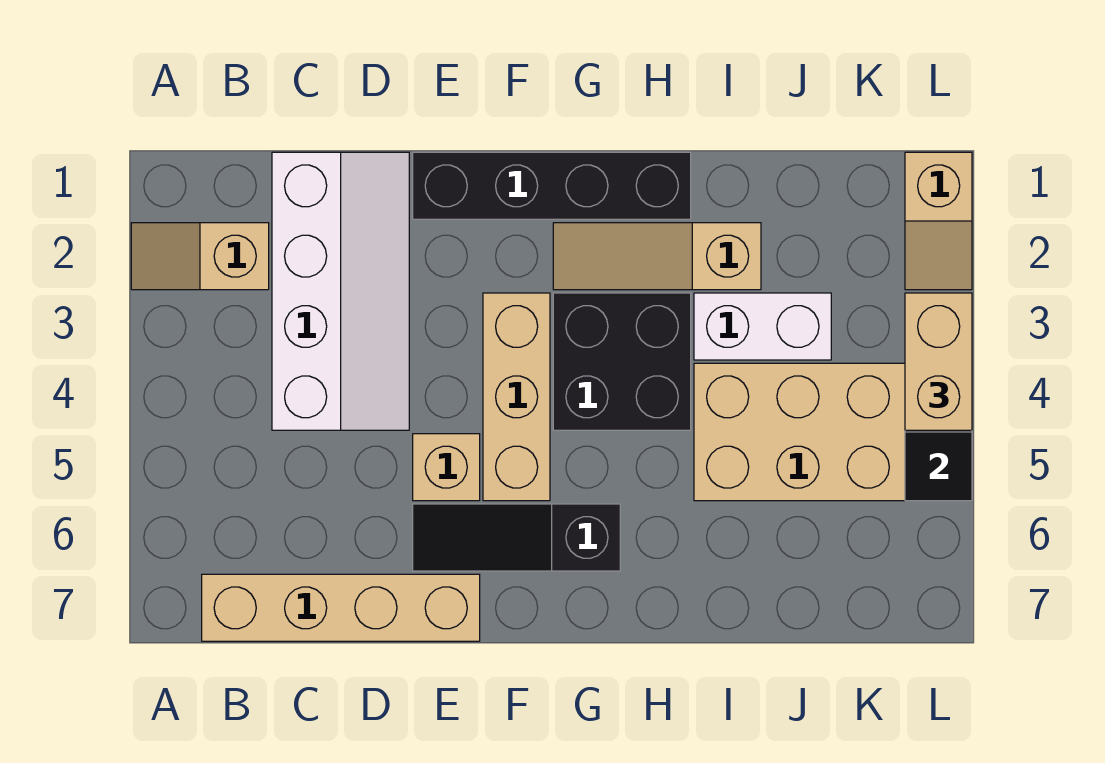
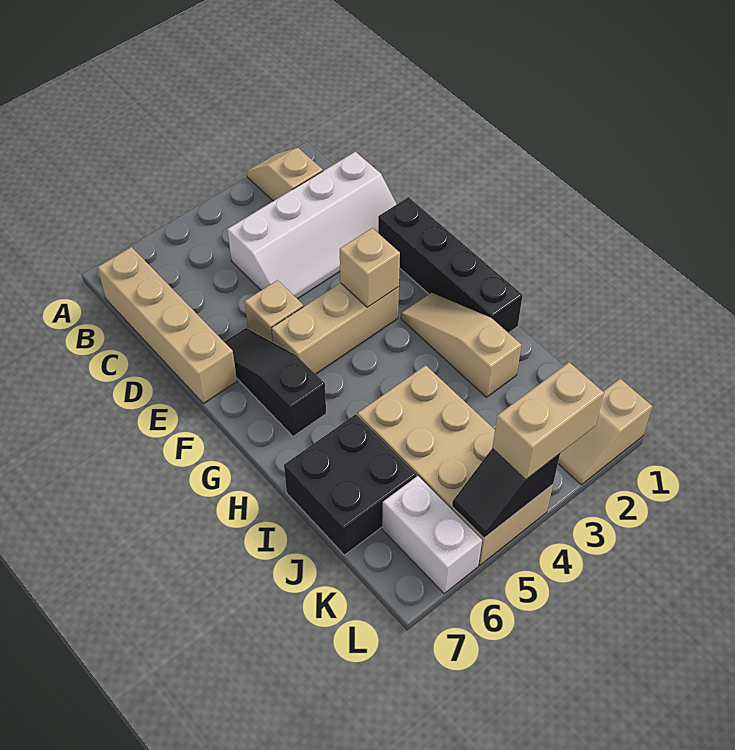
none -> tan 1x1 brick [340,228,400,307]
black 2x2 brick [553,293,691,430] -> black 2x2 brick moved to [284,414,416,555]
white 1x2 brick [694,293,831,360] -> white 1x2 brick moved to [382,476,482,594]

